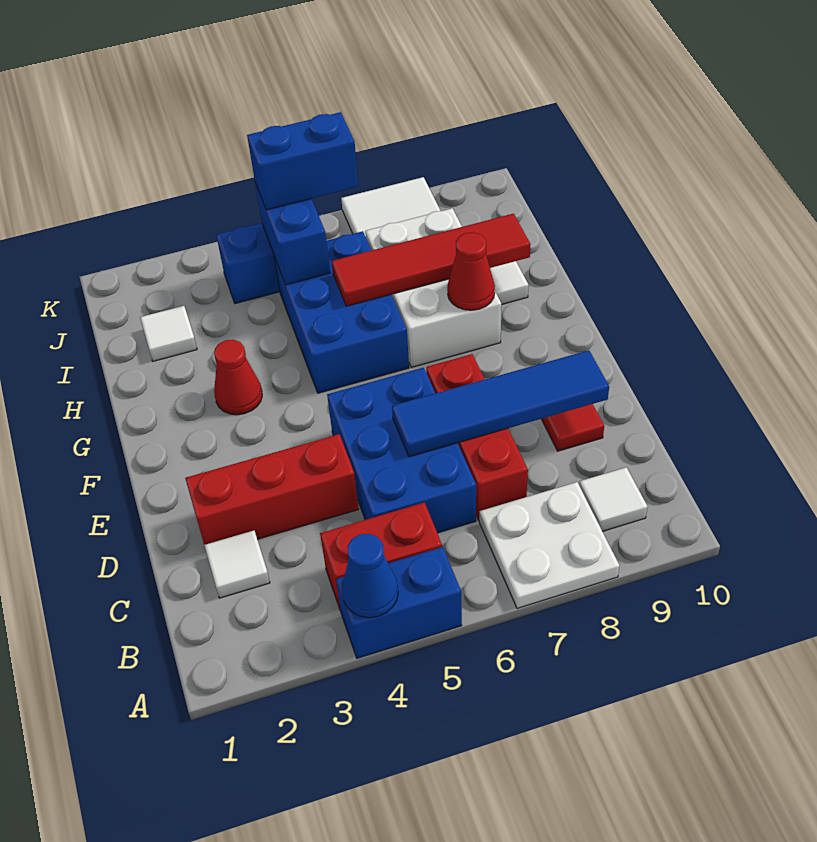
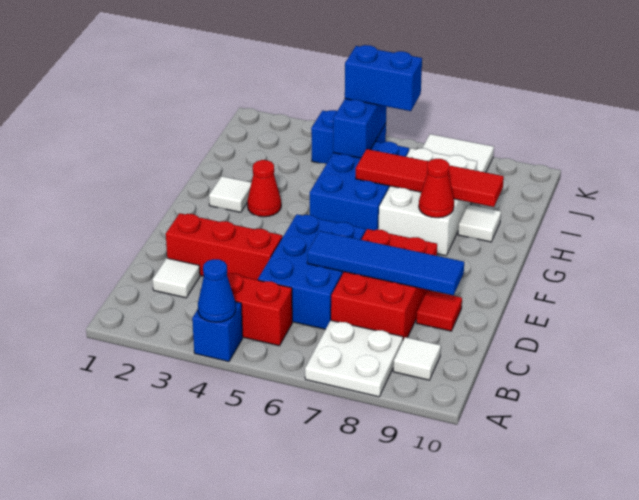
blue 1x2 brick [336,547,462,658] -> blue 1x1 brick [192,302,243,362]
red 1x3 brick [426,354,528,520] -> red 2x3 brick [331,229,437,339]
white 1x1 tile [140,306,197,361] -> white 1x1 tile moved to [209,176,251,212]

